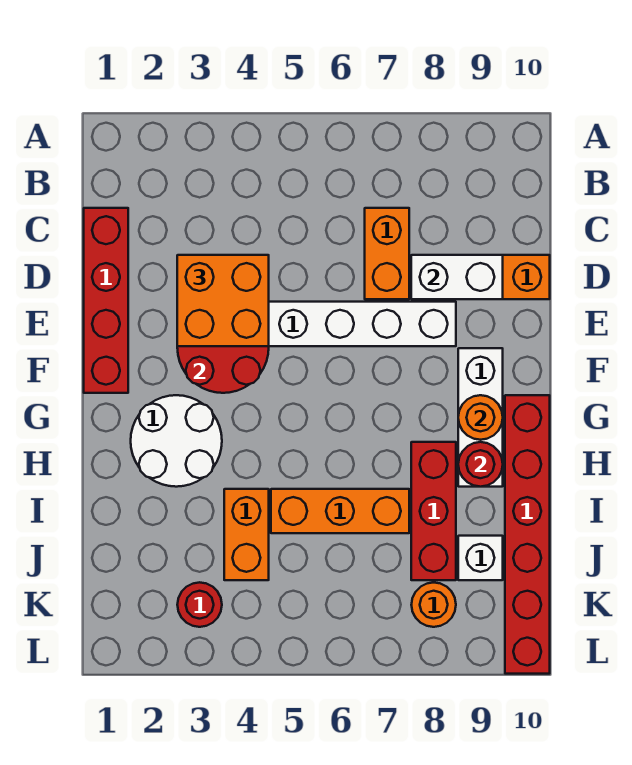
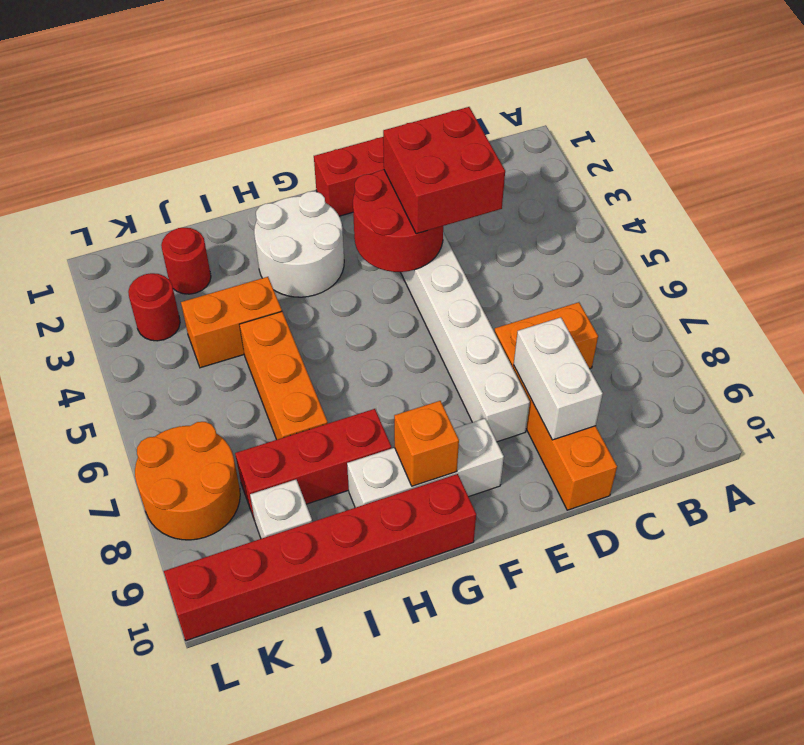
orange 2x2 brick [177,255,269,346] -> red 2x2 brick [383,107,505,234]
orange 1x1 round brick [458,395,503,440] -> orange 1x1 brick [394,401,459,486]
red 1x1 round brick [458,442,503,487] -> red 1x1 round brick moved to [161,228,211,294]
orange 1x1 round brick [411,583,456,627] -> orange 2x2 round brick [135,422,240,540]

